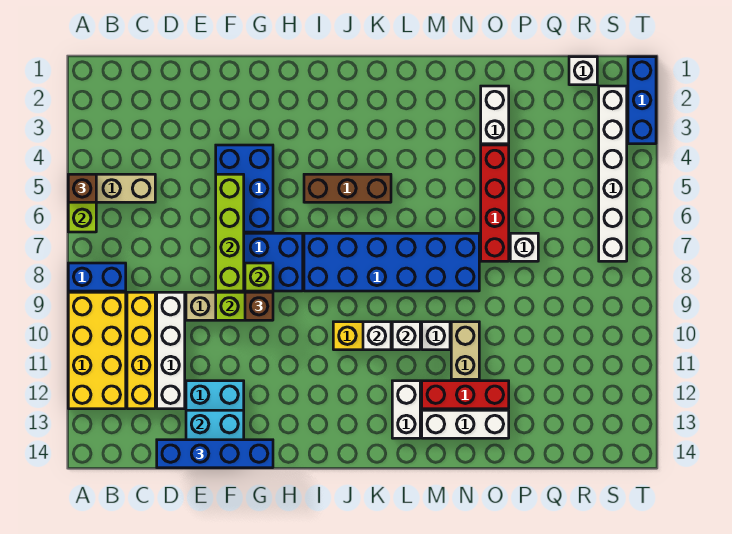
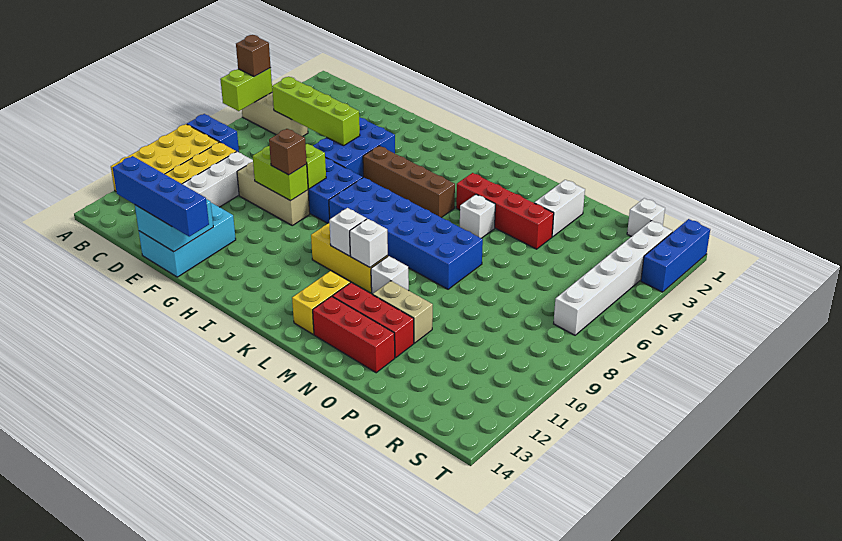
lime 1x4 brick [216,174,244,291] -> lime 1x4 brick turned to [272,77,360,146]
brown 1x3 brick [304,174,391,202] -> brown 1x4 brick [363,146,455,218]
white 1x2 brick [392,381,420,438] -> yellow 1x2 brick [292,271,350,334]
white 1x3 brick [422,410,509,438] -> red 1x3 brick [313,296,395,373]
tan 1x2 brick [451,322,479,379] -> tan 1x2 brick turned to [373,281,433,343]
red 1x4 brick [481,145,509,261] -> red 1x4 brick turned to [456,173,554,249]
white 1x1 brick [510,233,538,261] -> white 1x1 brick moved to [460,194,495,238]

